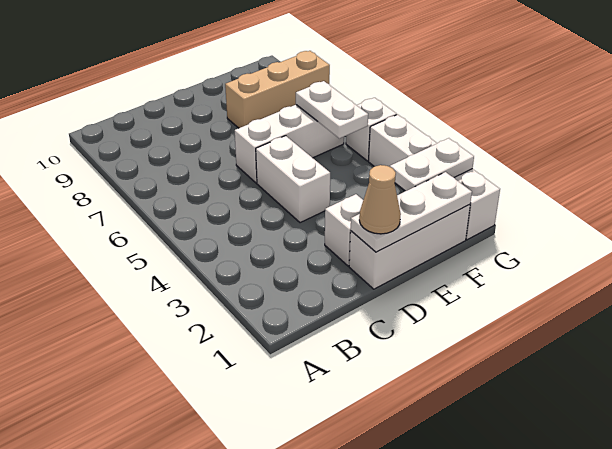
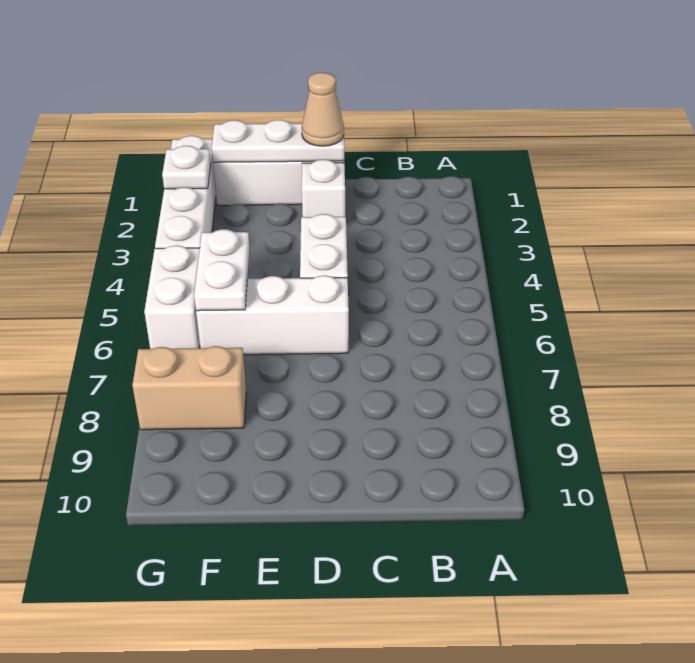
tan 1x3 brick [225,51,330,128] -> tan 1x2 brick [132,346,246,430]
white 1x2 plate [390,138,474,191] -> white 1x1 plate [162,146,211,189]
white 1x1 brick [346,98,397,161] -> white 1x2 brick [144,245,200,349]

